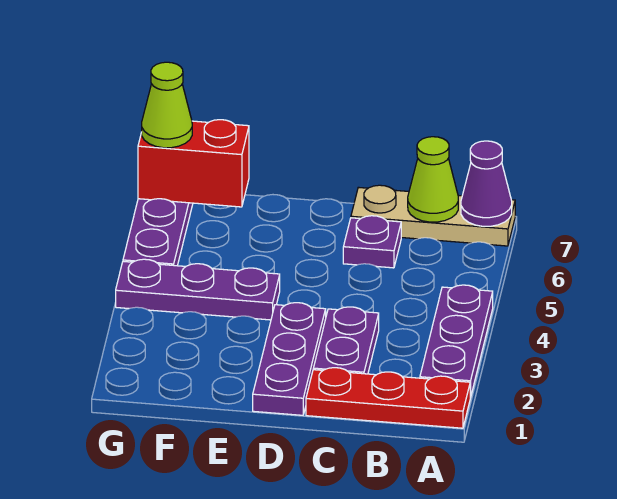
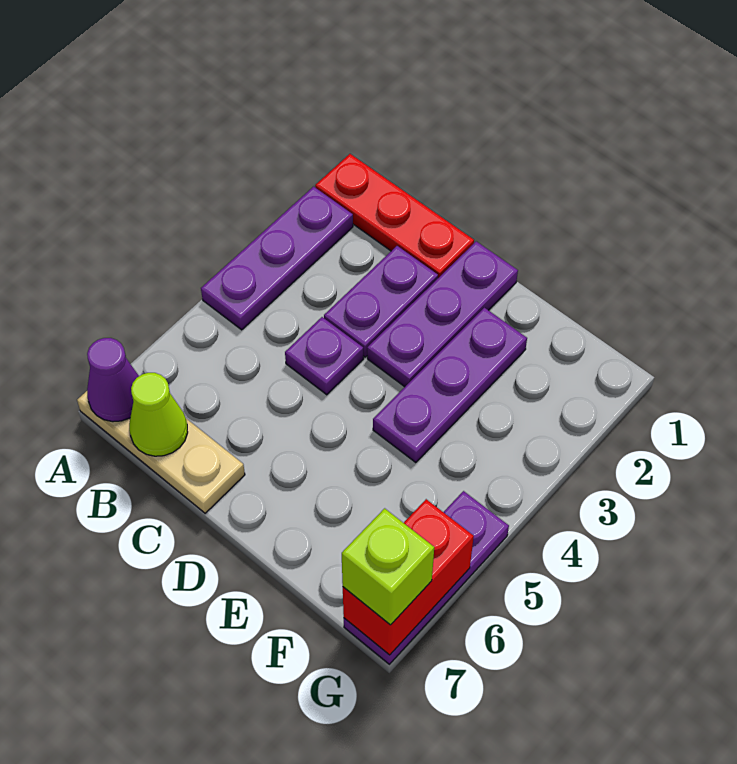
purple 1x1 plate [343,216,401,268] -> purple 1x1 plate moved to [285,317,363,395]
purple 1x3 plate [116,259,280,320] -> purple 1x3 plate turned to [373,308,527,463]
red 1x2 brick [138,120,249,207] -> red 1x2 brick turned to [343,499,474,655]
lime 1x1 cone [142,62,192,148] -> lime 1x1 brick [342,508,434,625]

